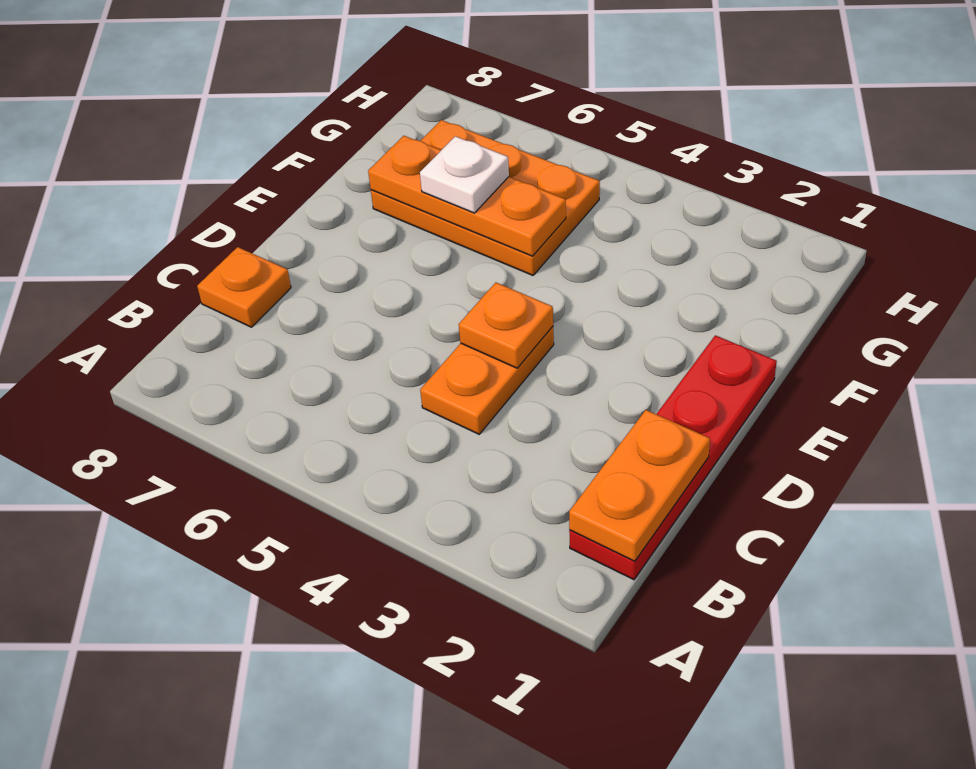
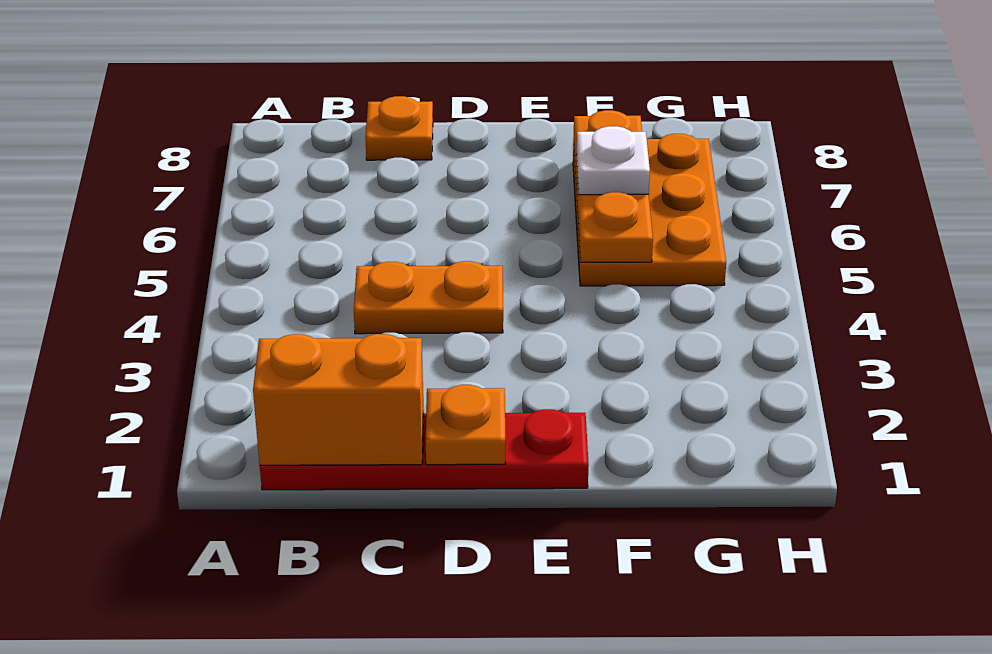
orange 1x2 plate [569,410,710,561] -> orange 1x2 brick [253,334,424,465]
orange 1x1 plate [459,283,553,368] -> orange 1x1 plate moved to [426,385,505,465]

